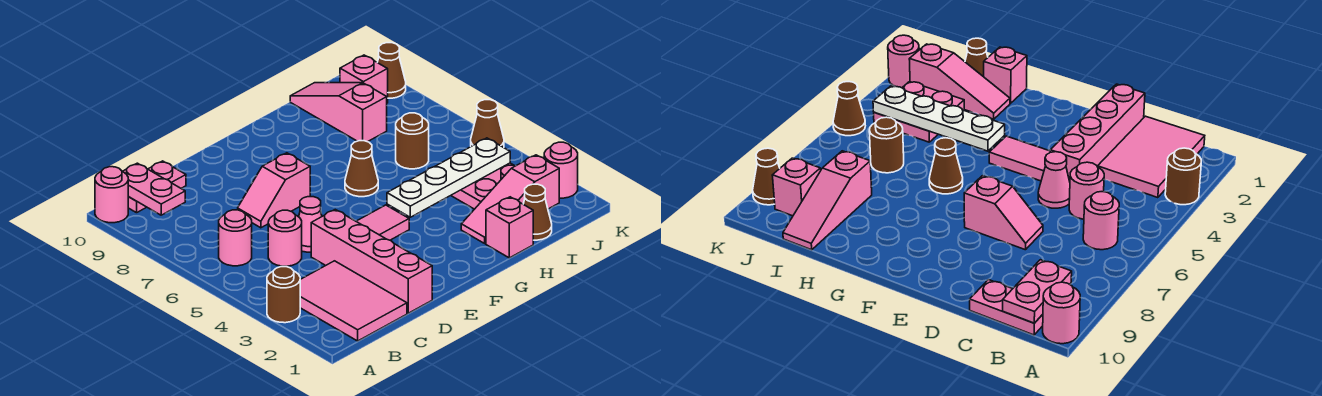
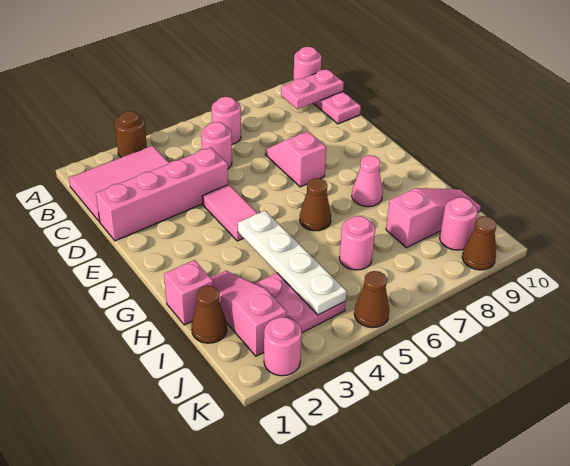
pink 1x1 cone [299,197,322,252] -> pink 1x1 cone moved to [352,155,383,207]
brown 1x1 round brick [396,113,429,169] -> pink 1x1 round brick [339,216,375,270]
pink 1x1 brick [340,55,388,103] -> pink 1x1 round brick [440,197,478,250]

